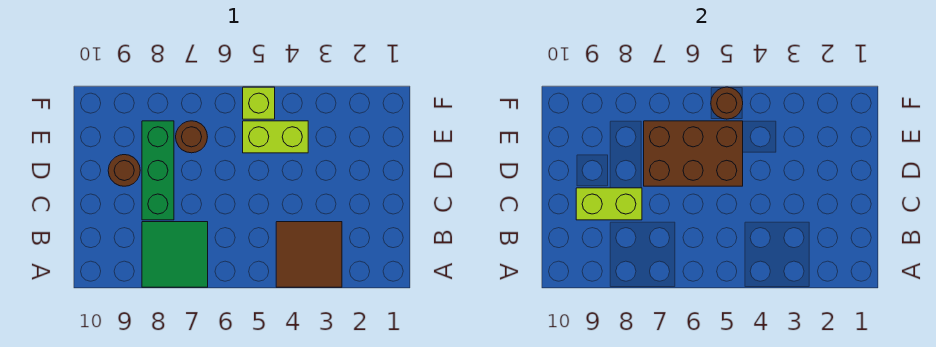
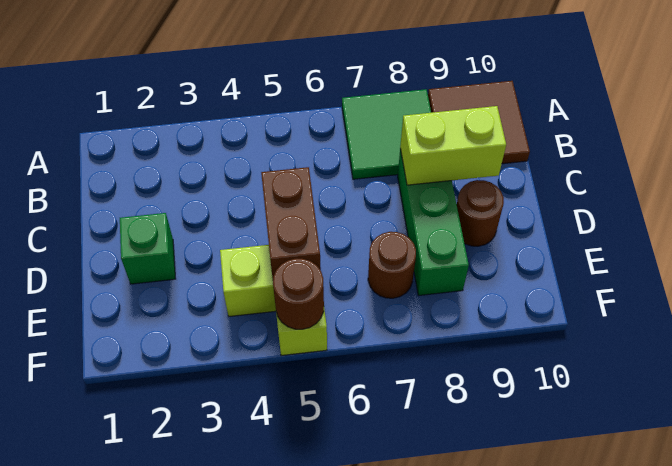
brown 2x2 tile [276,222,342,287] -> brown 2x2 tile moved to [428,81,530,164]
none -> green 1x1 brick [120,213,175,284]
brown 2x3 brick [644,121,743,186] -> brown 1x2 brick [261,167,321,278]

